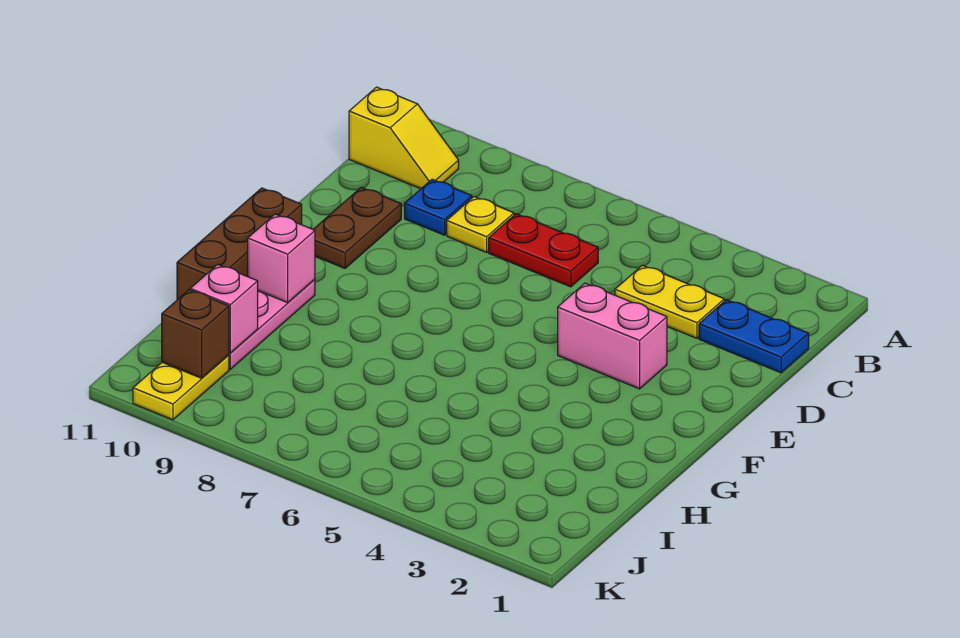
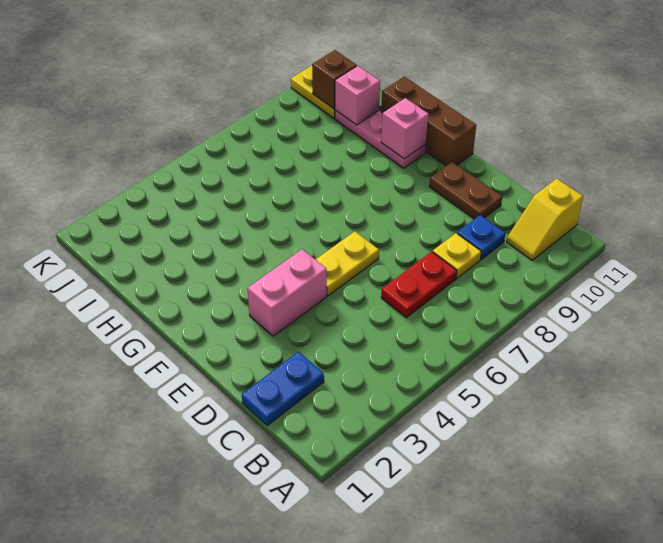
yellow 1x2 plate [615,265,724,338] -> yellow 1x2 plate moved to [315,231,379,296]

